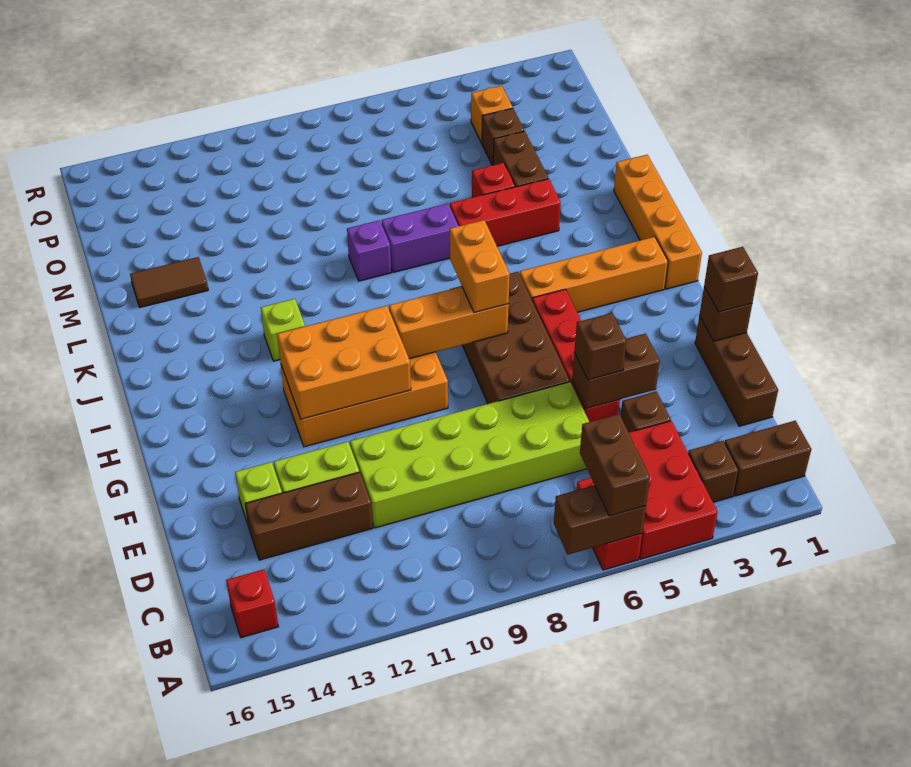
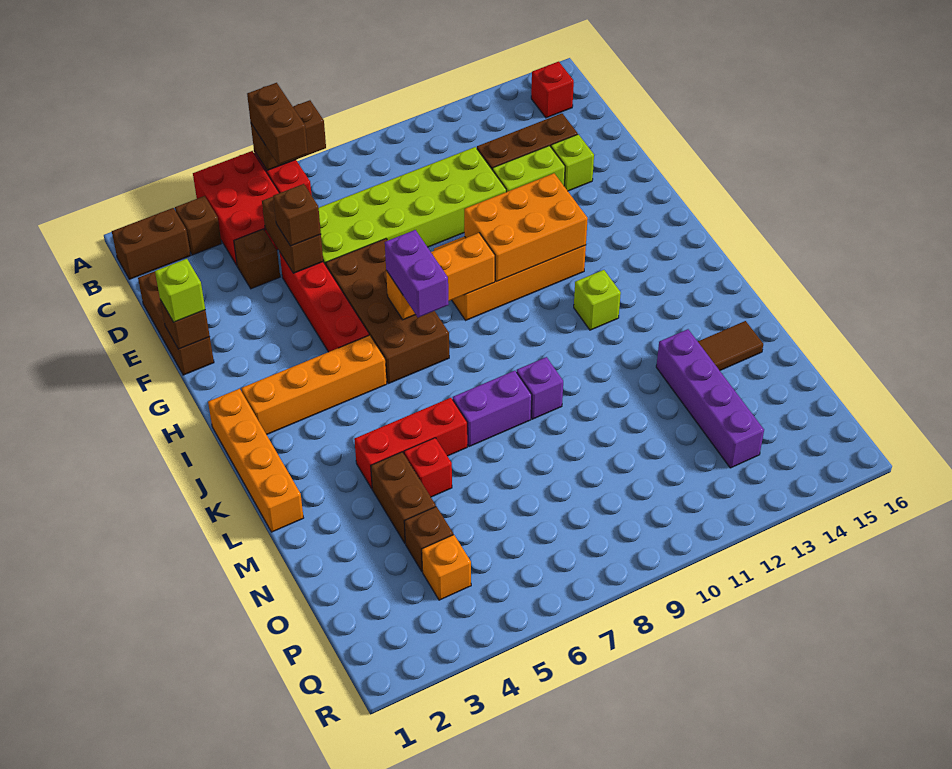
brown 1x2 brick [572,334,660,409] -> brown 1x2 brick turned to [262,197,323,273]
brown 1x1 brick [704,247,758,312] -> lime 1x1 brick [155,259,205,322]
orange 1x2 brick [450,220,510,313] -> purple 1x2 brick [385,230,449,317]
none -> purple 1x4 brick [656,329,764,468]

